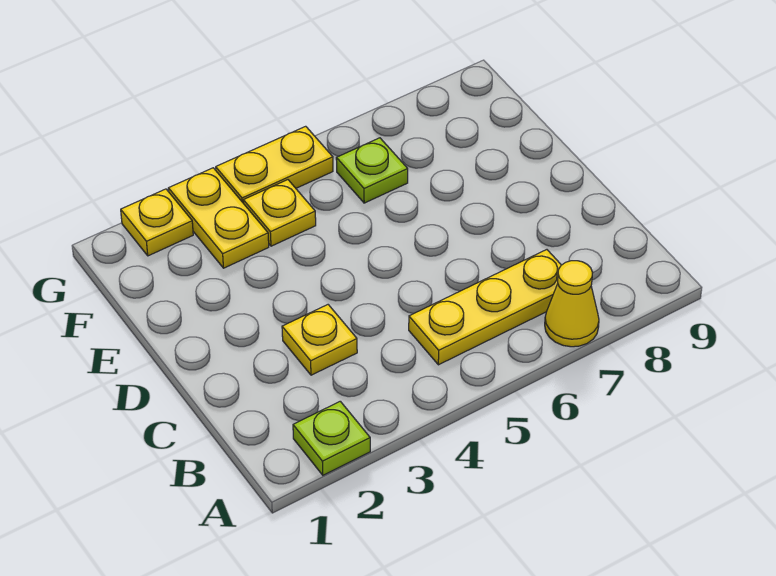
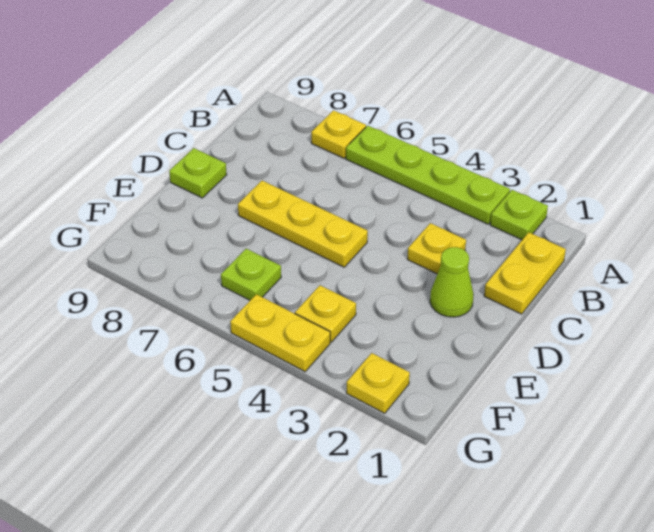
none -> lime 1x4 plate [346,126,510,224]
yellow 1x1 cone [545,261,599,347] -> yellow 1x1 plate [311,110,366,158]
yellow 1x3 plate [409,250,561,365] -> yellow 1x3 plate moved to [238,181,368,267]
none -> lime 1x1 cone [430,247,474,317]
none -> lime 1x1 plate [169,148,227,198]
yellow 1x2 plate [168,168,269,268] -> yellow 1x2 plate moved to [484,232,566,314]

